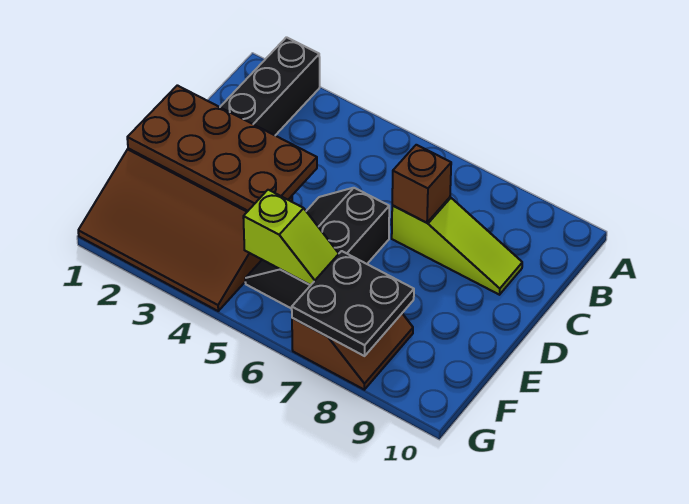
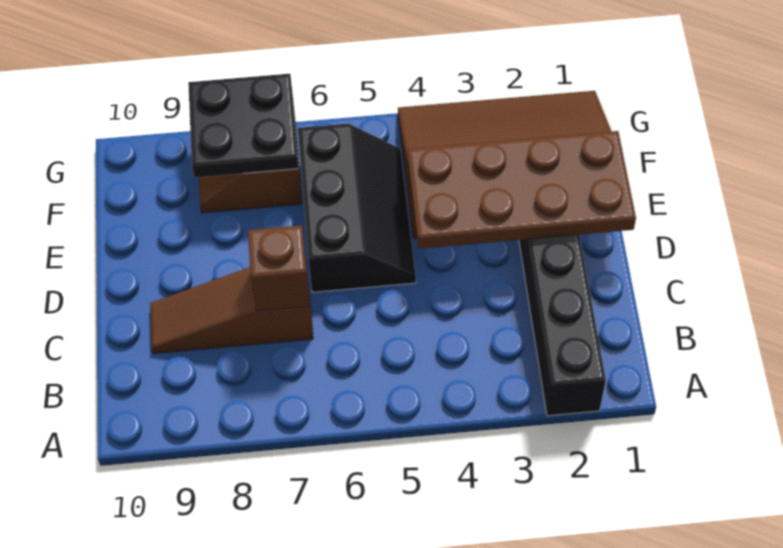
lime 1x3 slope [392,197,522,295] -> brown 1x3 slope [150,267,313,354]
lime 1x2 slope [243,190,339,285] -> none

